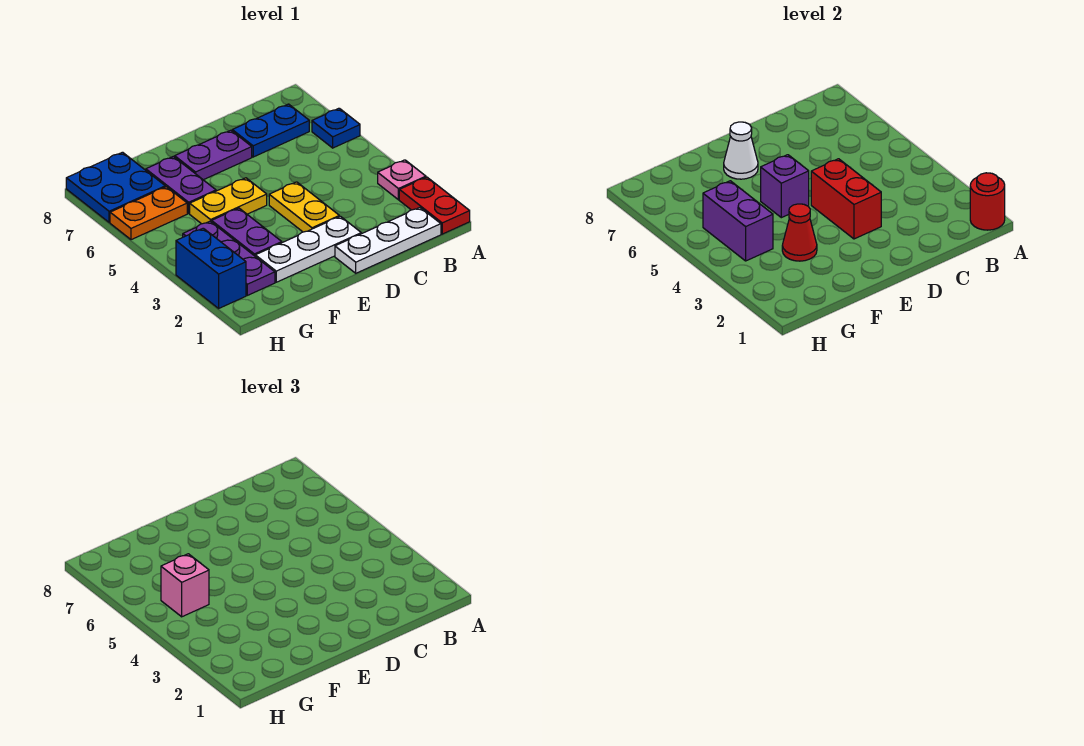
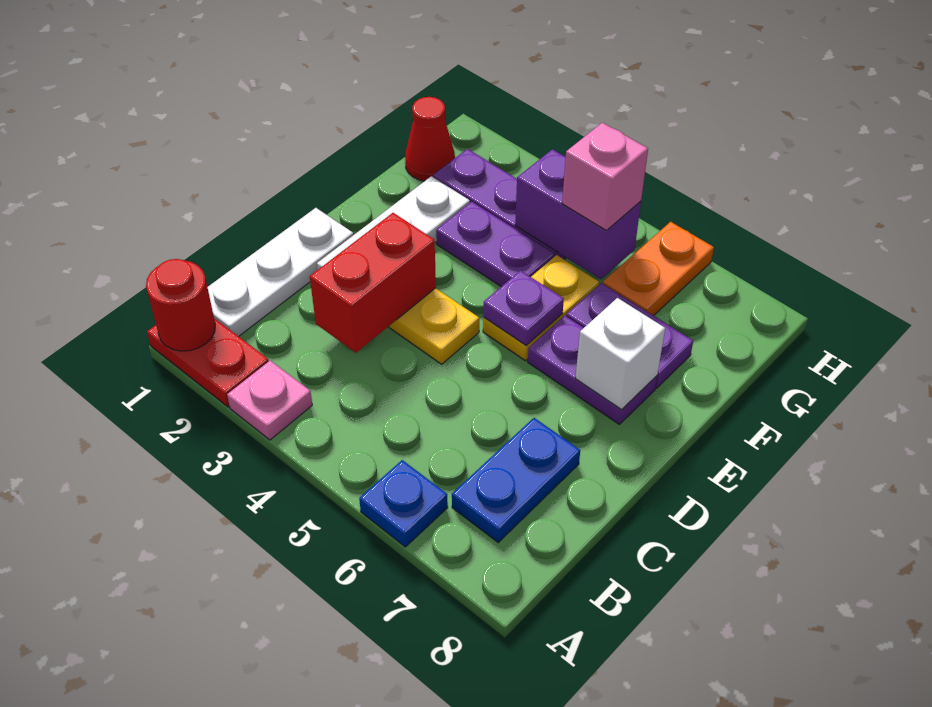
red 1x2 brick [811,159,881,239] -> red 1x2 brick turned to [310,213,436,353]
purple 1x2 plate [175,130,252,180] -> purple 1x2 plate turned to [528,316,657,424]
purple 1x1 brick [761,155,809,218] -> purple 1x1 plate [483,271,564,346]
white 1x1 cone [724,122,758,179] -> white 1x1 brick [575,298,665,409]
red 1x1 cone [782,204,817,261] -> red 1x1 cone moved to [405,97,455,181]
blue 2x2 plate [66,152,165,222] -> none
blue 1x2 brick [176,228,246,308] -> none

